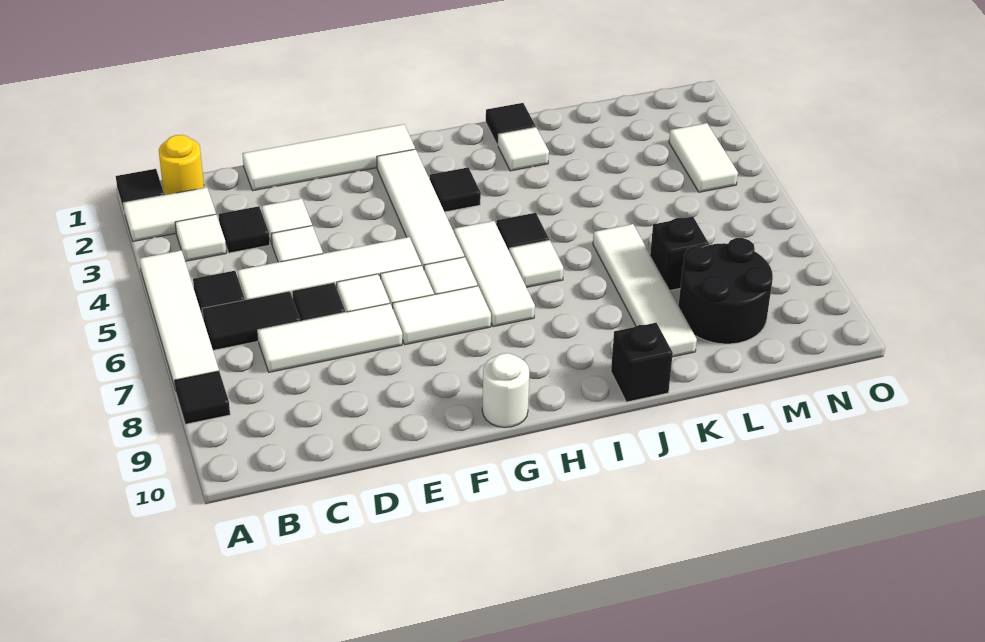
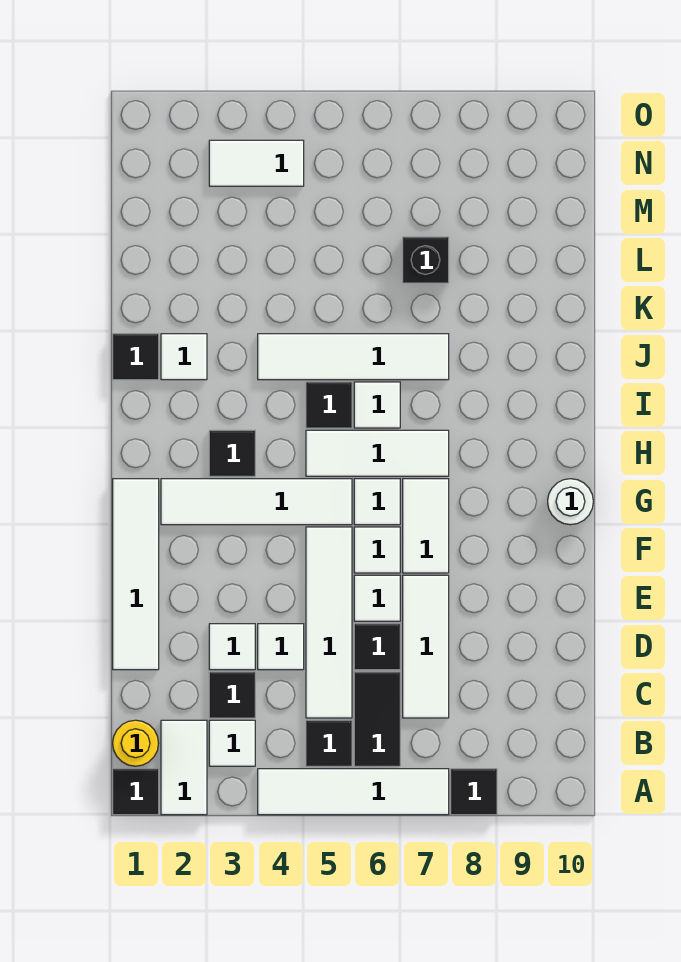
black 1x1 brick [611,323,673,402] -> none
white 1x4 tile [593,224,697,357] -> white 1x4 tile moved to [258,334,449,380]
black 2x2 round brick [679,238,773,344] -> none

